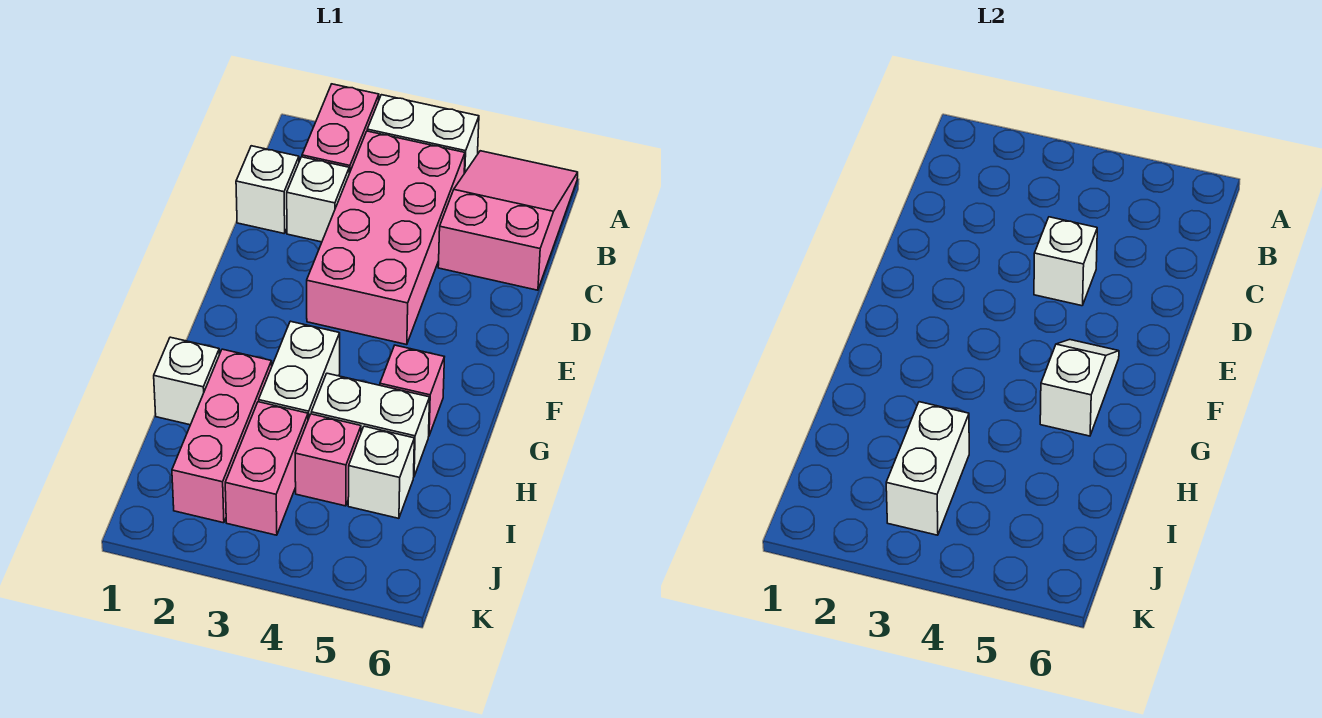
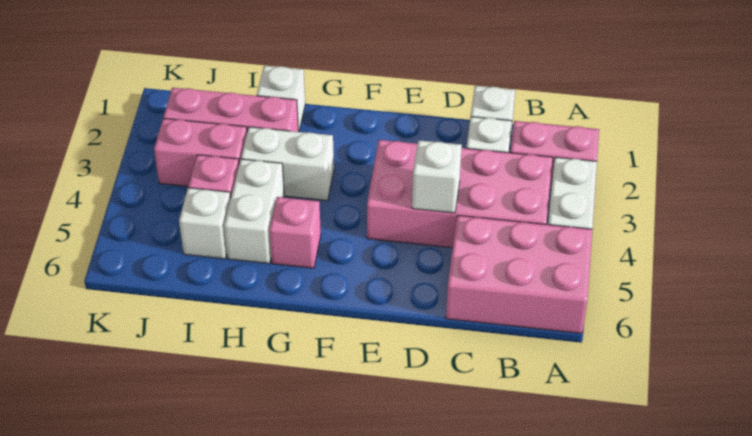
pink 2x3 slope [438,151,578,290] -> pink 2x3 brick [446,215,592,333]
white 1x2 slope [1040,340,1119,436] -> none
white 1x2 brick [886,402,969,535] -> none

